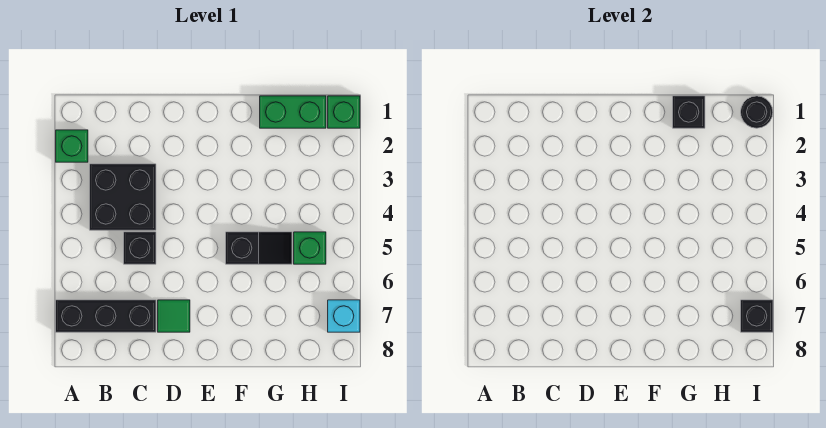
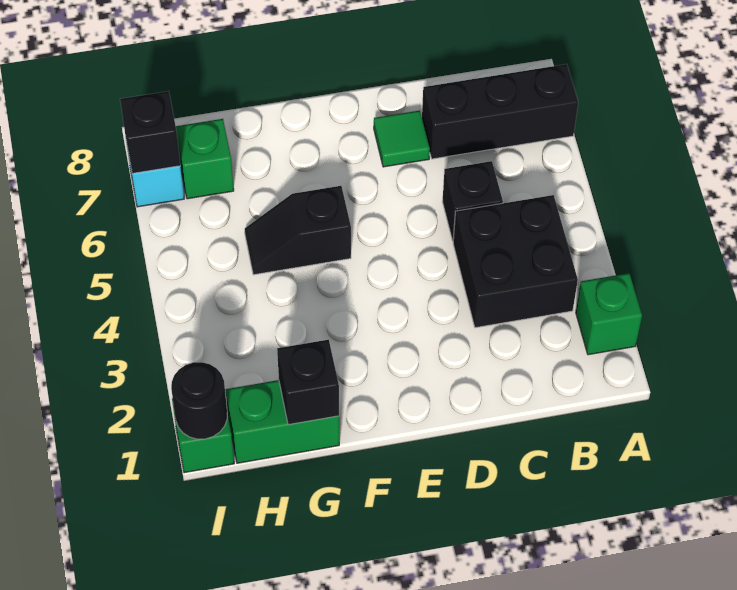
green 1x1 brick [294,232,326,264] -> green 1x1 brick moved to [176,119,234,199]

